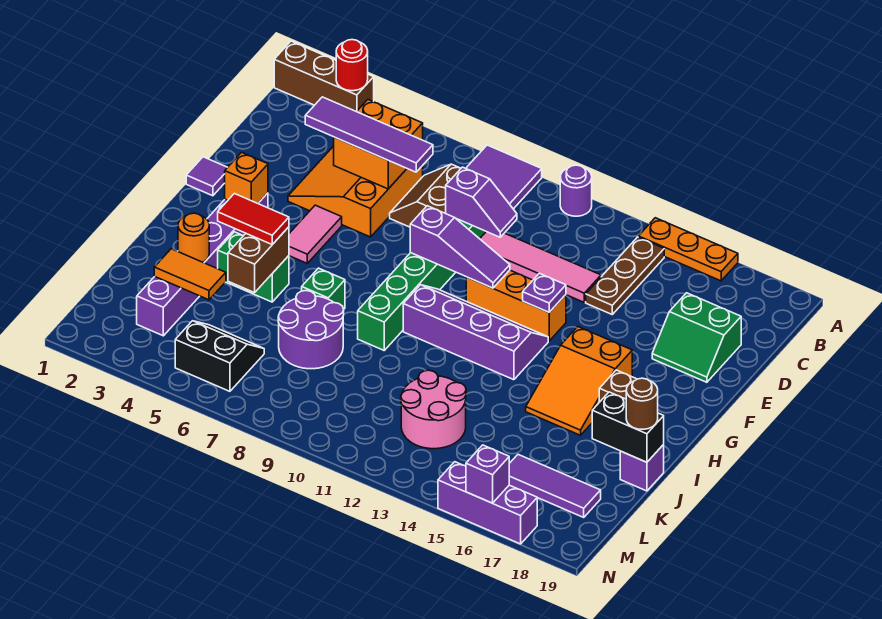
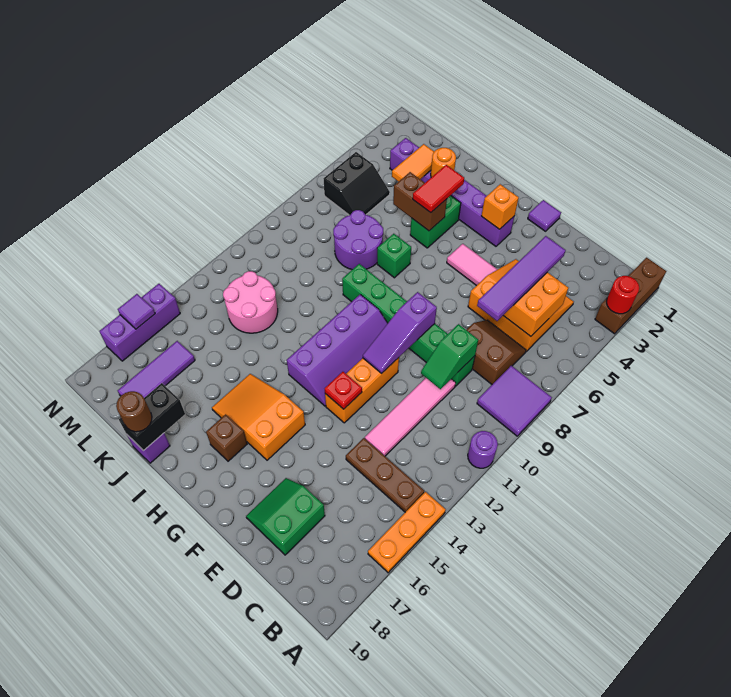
purple 1x2 slope [446,167,517,237] -> green 1x2 slope [421,324,478,389]
purple 1x1 plate [523,273,566,312] -> red 1x1 plate [325,372,362,409]
purple 1x1 brick [466,445,509,503] -> purple 1x1 tile [118,294,155,329]

